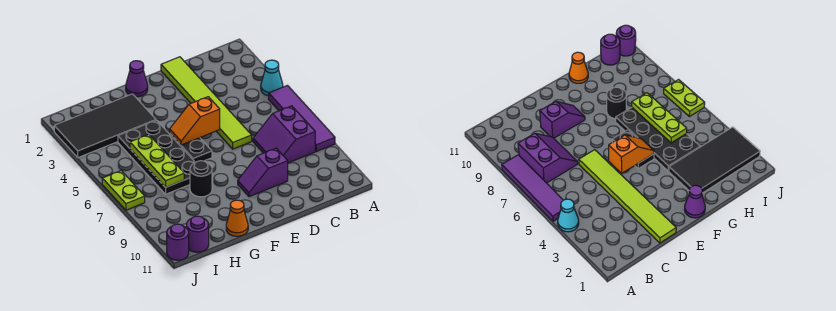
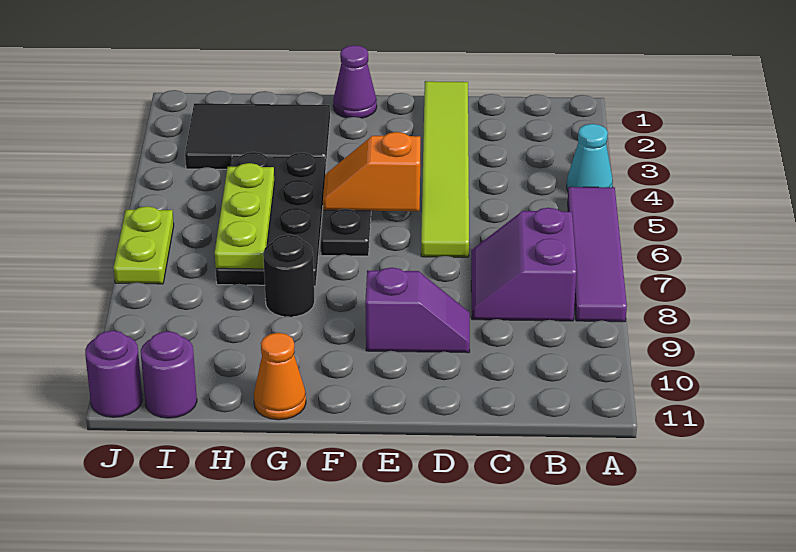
purple 1x2 slope [238,148,288,197] -> purple 1x2 slope turned to [365,268,470,353]
black 2x4 tile [54,94,156,158] -> black 2x3 tile [185,103,330,169]

